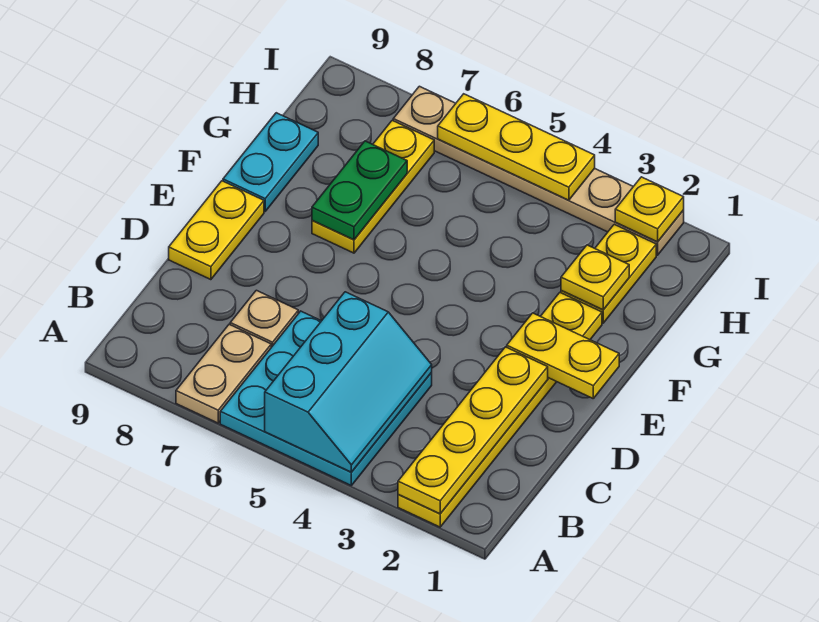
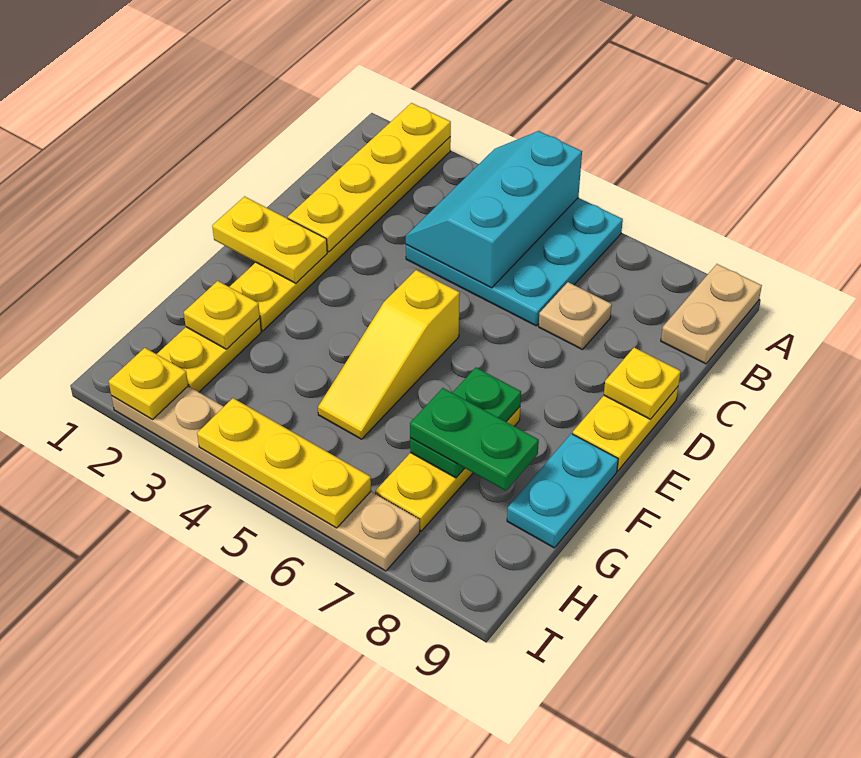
tan 1x2 plate [176,324,271,423] -> tan 1x2 plate moved to [661,264,762,364]
none -> yellow 1x1 plate [604,347,681,419]
none -> yellow 1x3 slope [318,270,460,439]
none -> green 1x2 plate [410,388,539,491]

